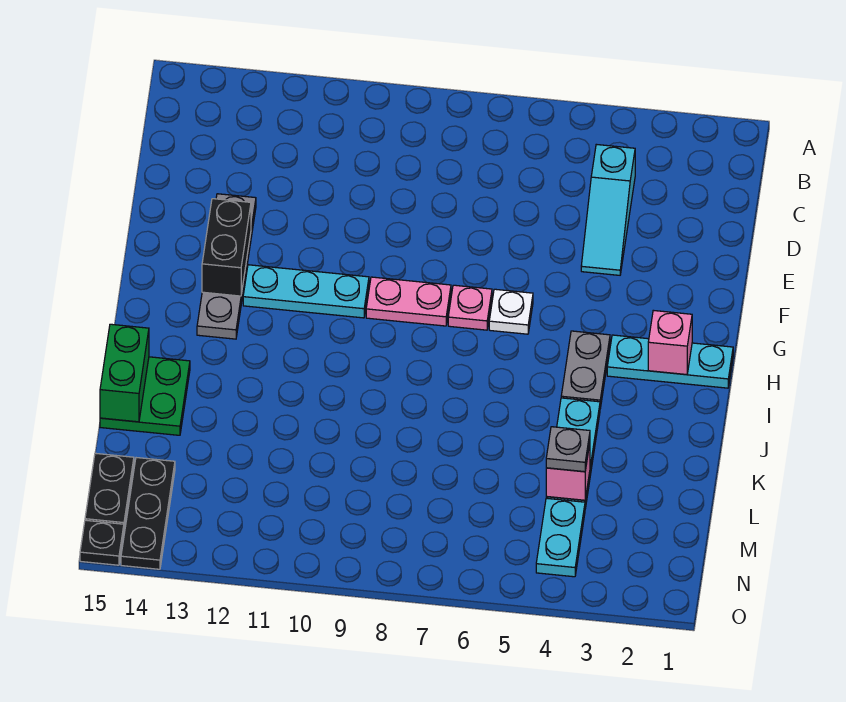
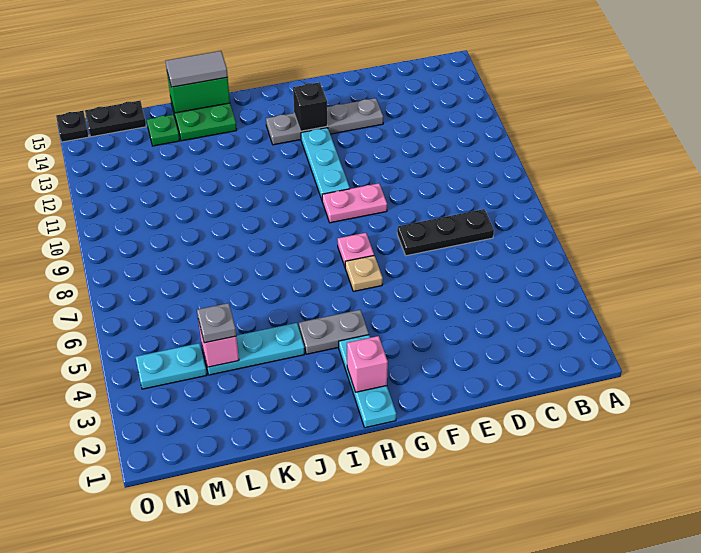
cyan 1x3 slope [581,144,635,275] -> none
black 1x2 brick [202,199,251,296] -> black 1x1 brick [293,82,327,131]
white 1x1 plate [489,289,533,334] -> tan 1x1 plate [345,256,383,291]
pink 1x2 plate [366,277,451,326] -> pink 1x2 plate turned to [322,183,387,223]
none -> grey 1x2 tile [166,51,228,87]
none -> green 1x1 plate [147,115,180,146]
black 1x3 plate [121,458,175,569] -> black 1x3 plate moved to [397,209,494,256]

